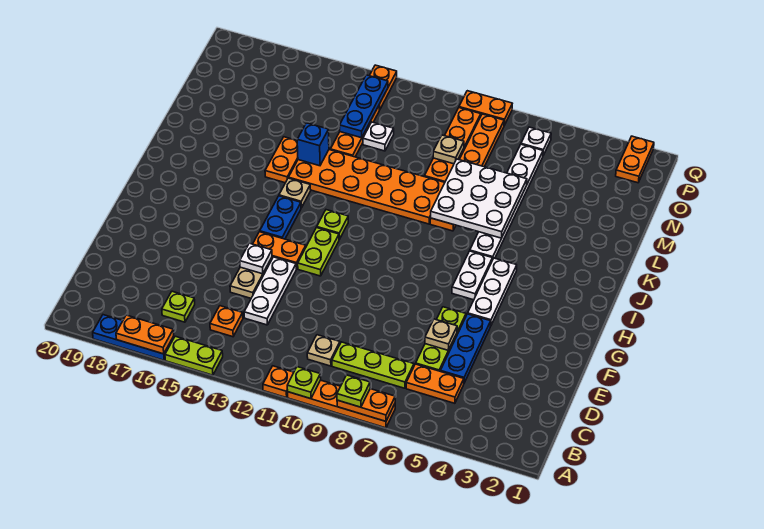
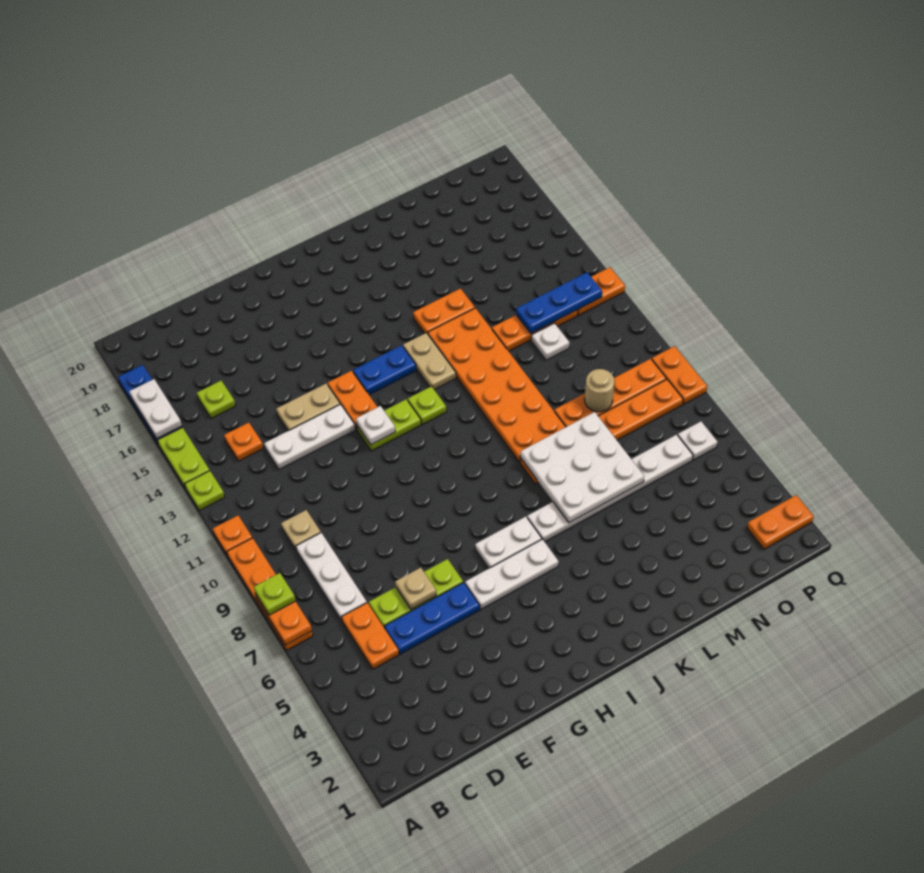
lime 1x1 plate [287,367,321,399] -> lime 1x1 plate moved to [185,471,225,510]
orange 1x2 plate [116,315,174,354] -> white 1x2 plate [129,379,182,438]
lime 1x3 plate [332,342,414,388] -> white 1x3 plate [296,533,367,621]
white 1x1 plate [240,243,272,274] -> white 1x1 plate moved to [356,406,395,445]
tan 1x1 plate [279,178,311,208] -> tan 1x2 plate [403,333,456,390]
blue 1x1 brick [297,123,329,166] -> none
tan 1x1 plate [433,135,464,164] -> tan 1x1 round brick [585,369,615,412]

